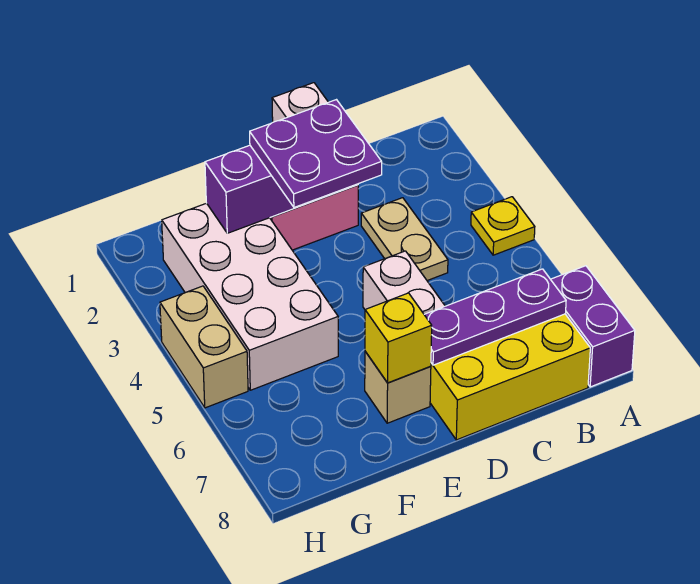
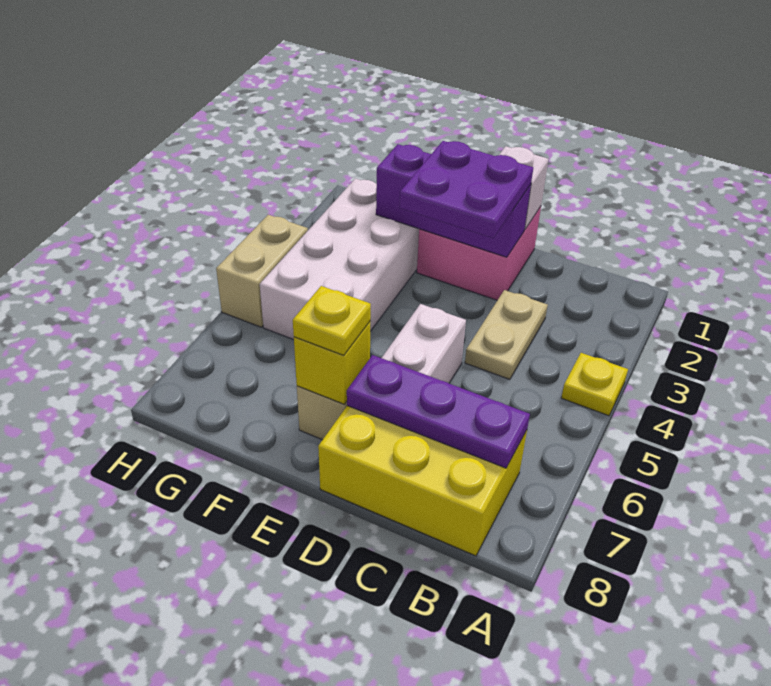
purple 1x2 brick [551,266,635,387] -> none
none -> yellow 1x1 plate [293,286,371,355]

